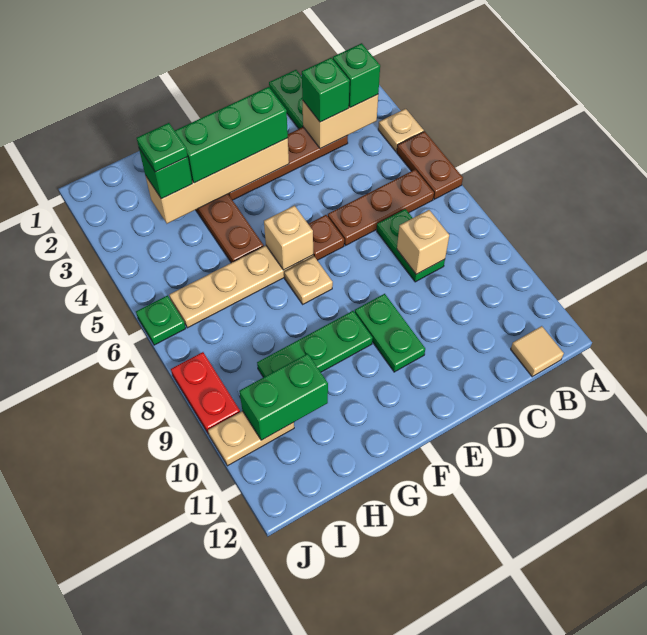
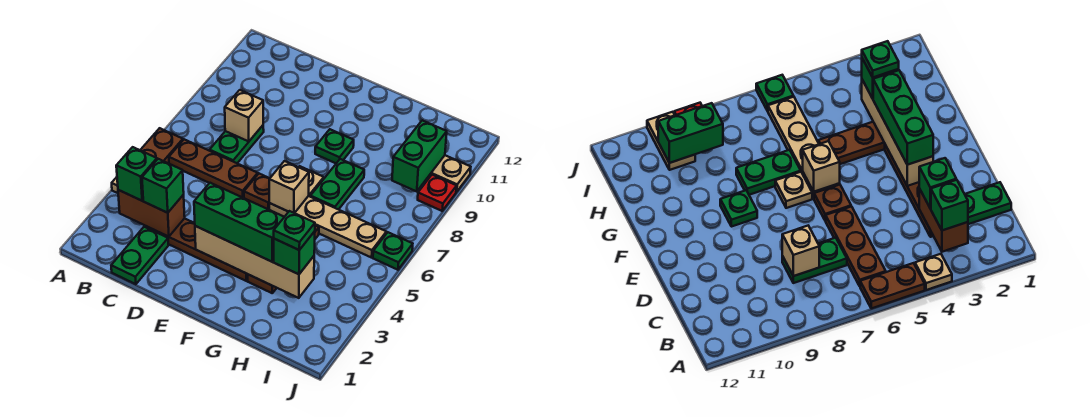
tan 1x2 brick [302,95,378,149] -> brown 1x2 brick [118,190,185,237]
tan 1x1 tile [511,326,564,377] -> none
green 1x2 plate [355,294,425,372] -> green 1x2 plate moved to [311,159,364,210]
green 1x3 plate [257,311,373,377] -> green 1x1 plate [315,129,354,163]
green 1x2 brick [239,353,328,440] -> green 1x2 brick turned to [392,120,447,192]
red 1x2 plate [171,352,240,434] -> red 1x1 plate [418,175,457,211]

